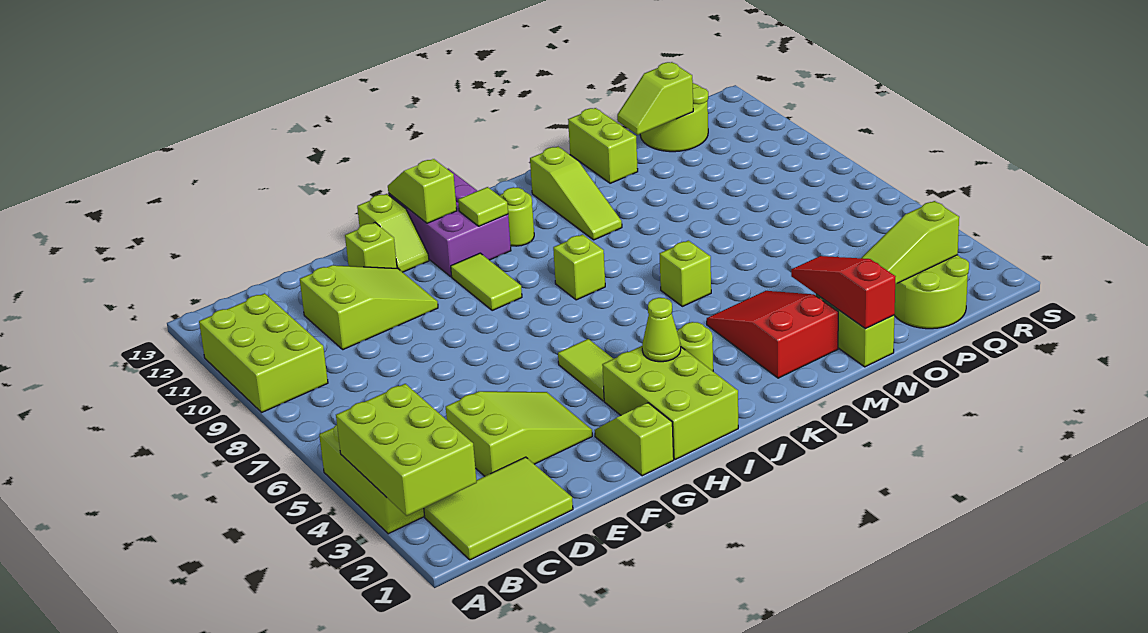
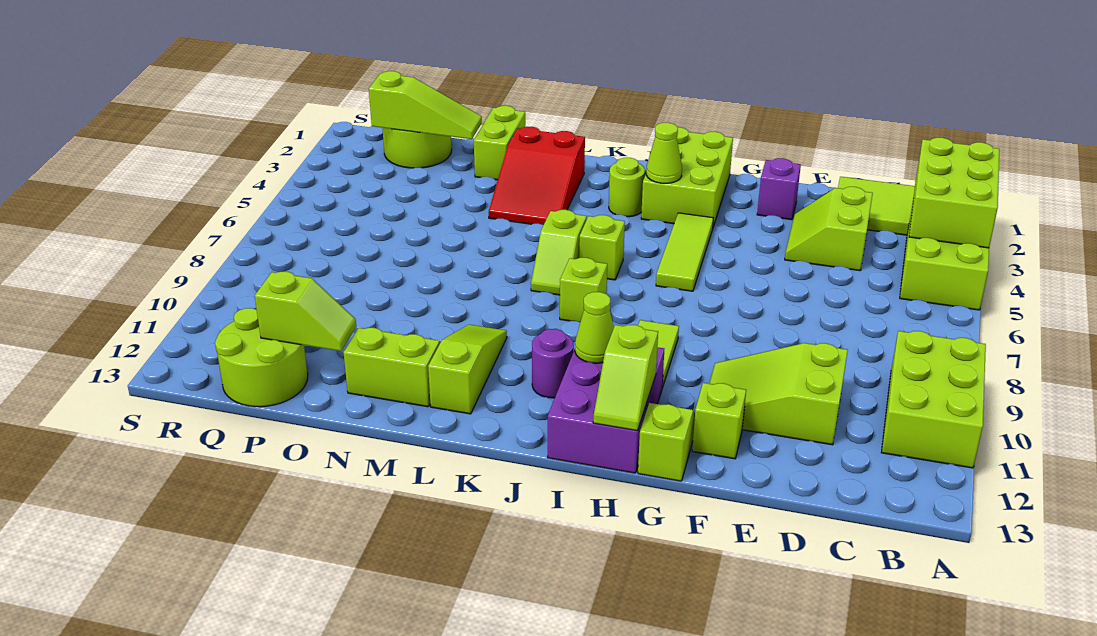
lime 2x3 slope [446,391,592,476] -> lime 2x2 slope [785,187,873,271]
none -> purple 1x1 brick [757,158,801,220]
lime 1x2 slope [595,403,674,476] -> lime 1x2 slope moved to [531,210,587,295]
lime 1x2 tile [558,339,613,401] -> lime 1x3 tile [656,213,713,291]
lime 1x1 tile [458,187,508,226] -> lime 1x1 cone [575,292,614,363]
lime 1x1 round brick [500,187,534,246] -> purple 1x1 round brick [532,329,574,398]
lime 1x1 brick [660,241,711,306] -> lime 1x1 brick moved to [579,215,625,280]
red 1x3 slope [791,256,896,329] -> none
lime 1x2 brick [568,108,638,183] -> lime 1x2 brick turned to [343,328,440,407]

